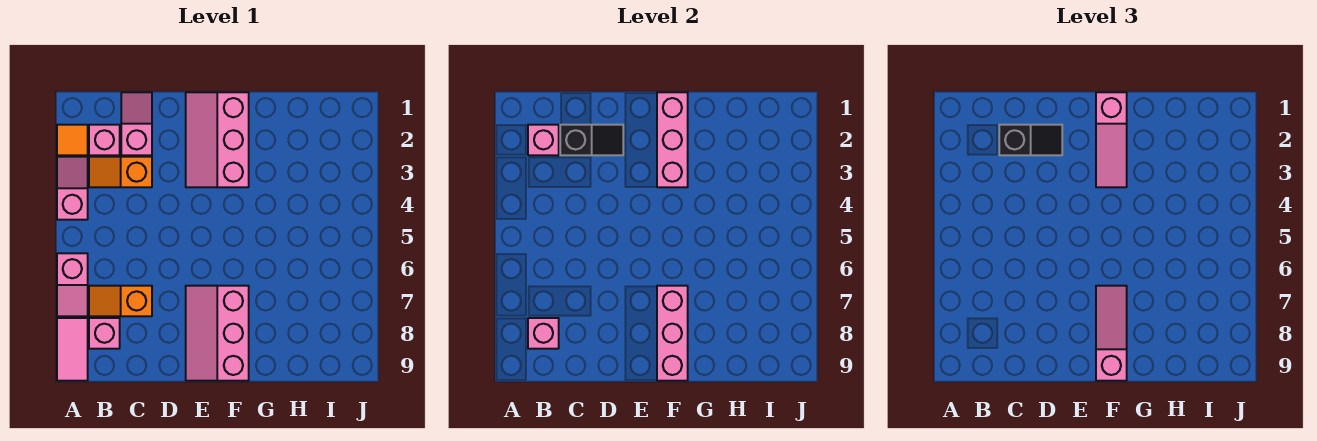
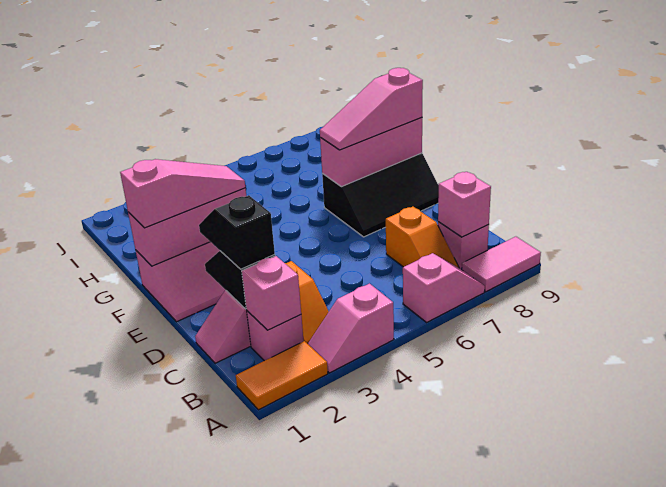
orange 1x1 tile [57,125,88,155] -> orange 1x2 tile [236,341,328,410]
pink 2x3 slope [186,286,249,381] -> black 2x3 slope [322,153,439,237]

